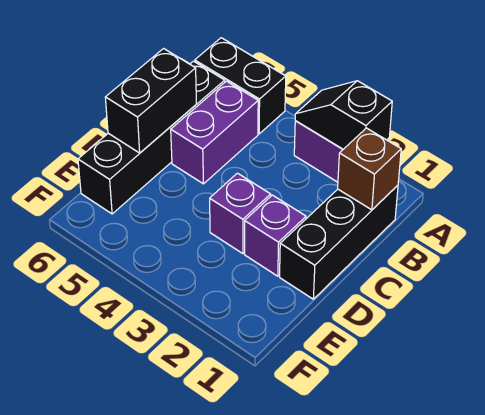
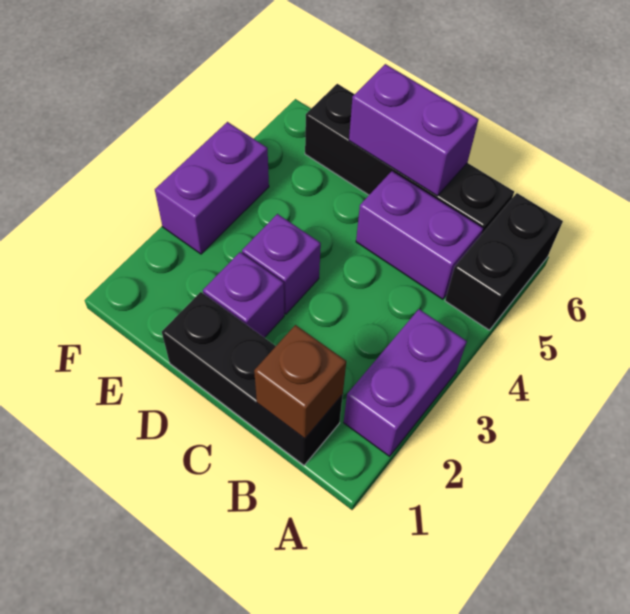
black 1x2 slope [295,81,392,149] -> none
black 1x2 brick [105,49,196,153] -> purple 1x2 brick [349,64,478,196]
none -> purple 1x2 brick [155,122,269,254]

